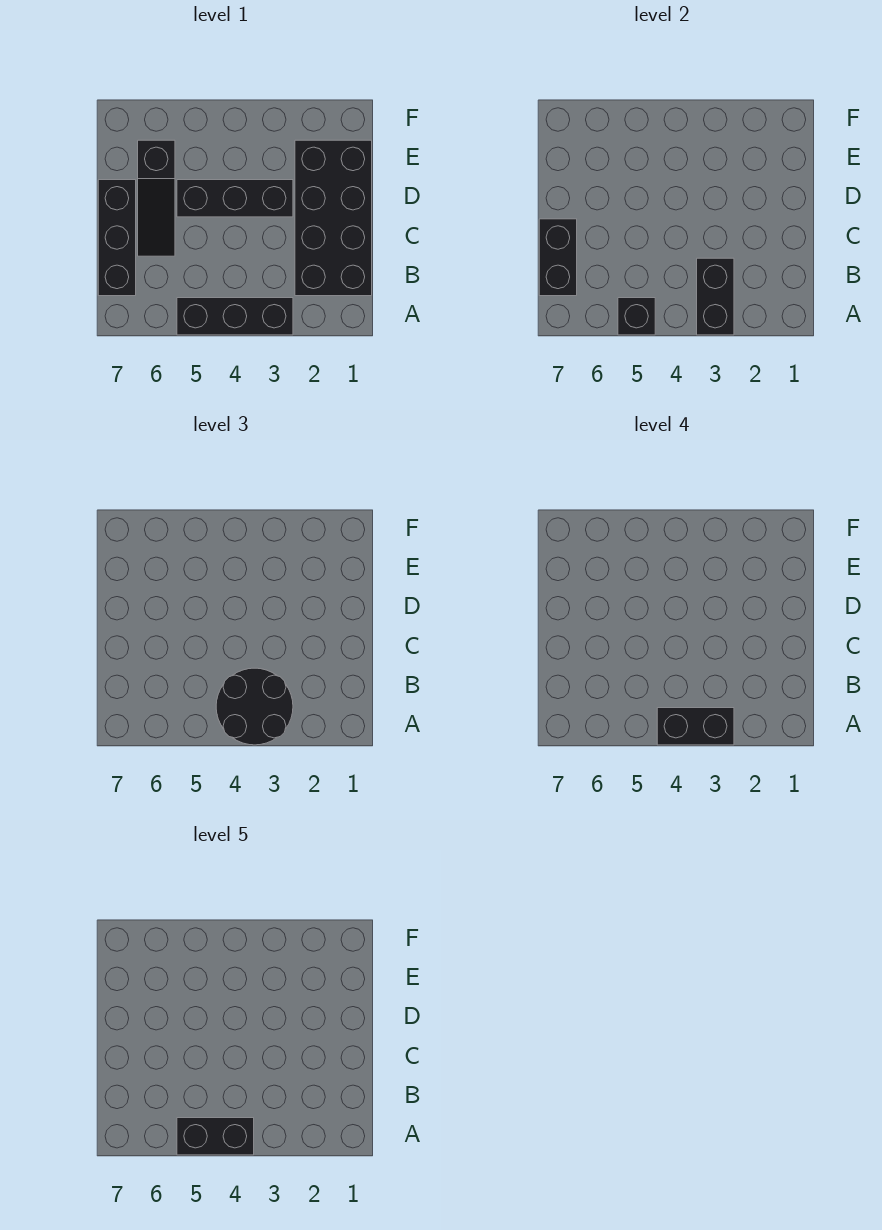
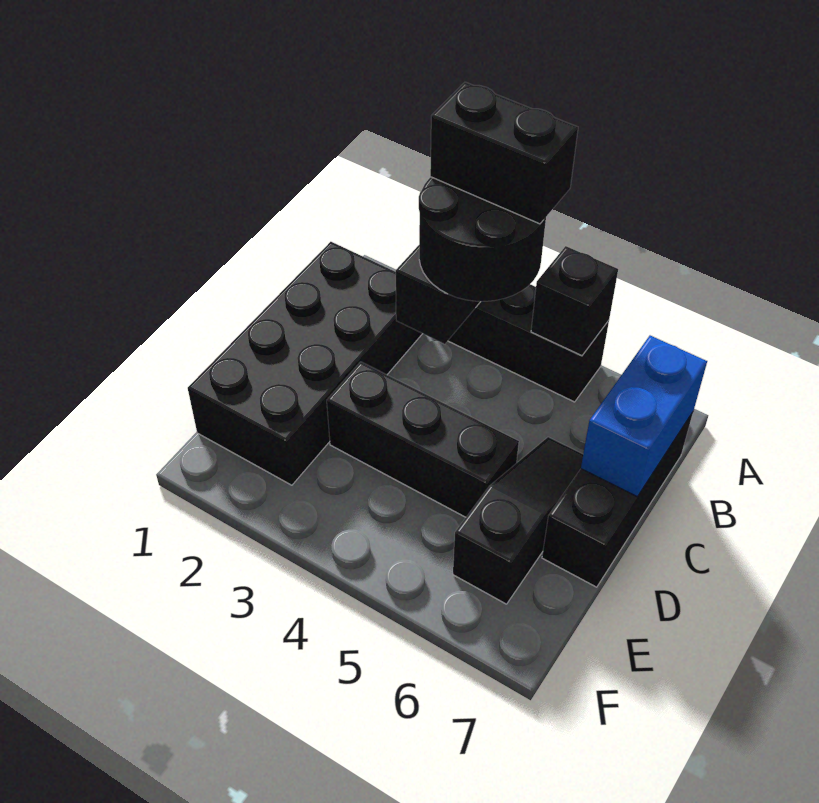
black 1x2 brick [177,1118,254,1155] -> none
black 1x2 brick [539,219,577,296] -> blue 1x2 brick [581,336,707,496]

